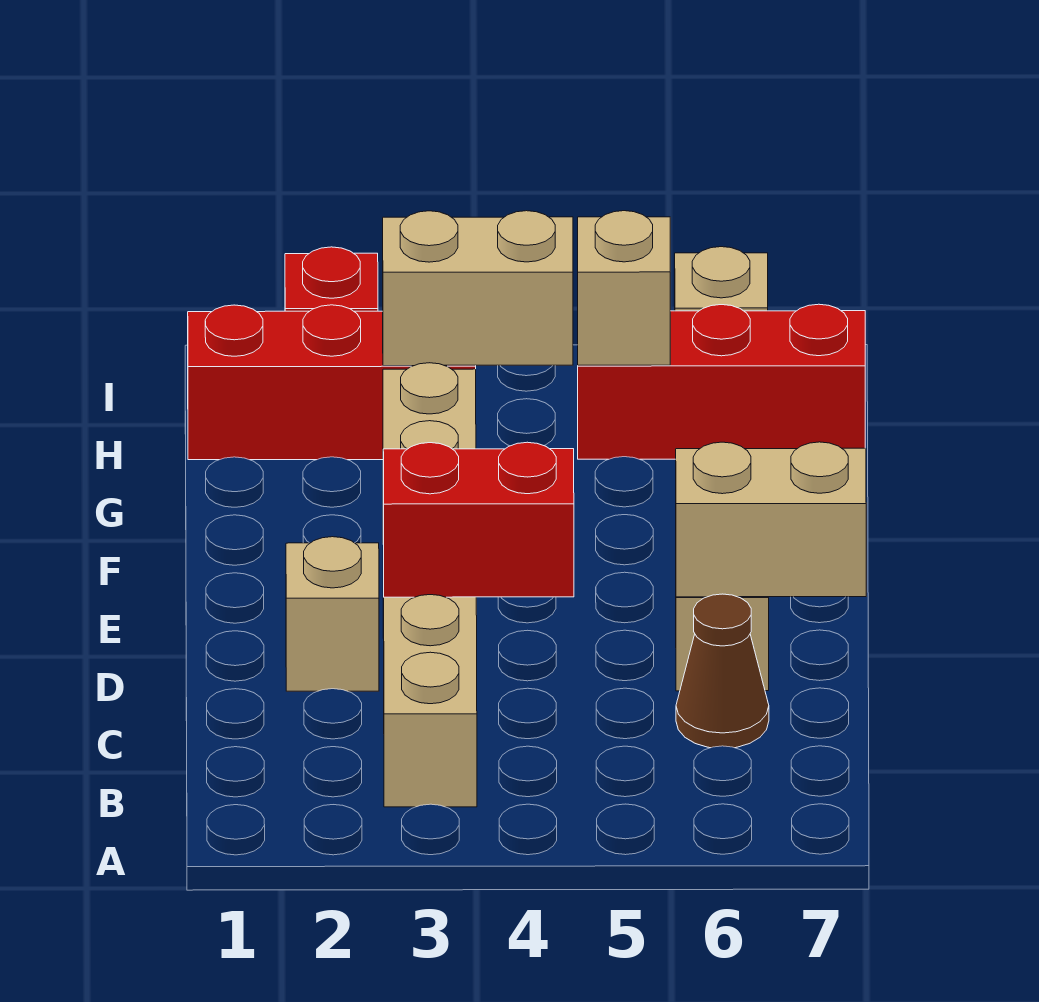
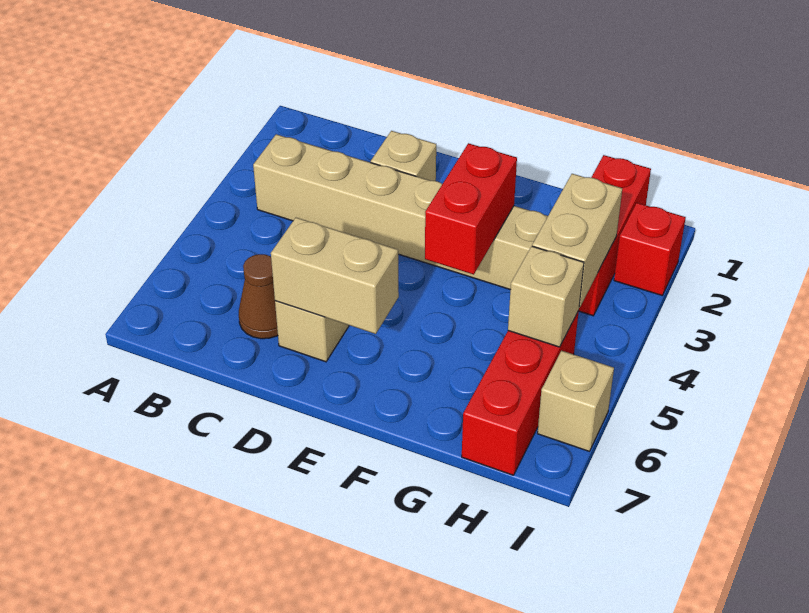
red 1x2 brick [383,442,574,597] -> red 1x2 brick moved to [425,143,517,275]
tan 1x2 brick [676,442,866,597] -> tan 1x2 brick turned to [271,218,399,334]

